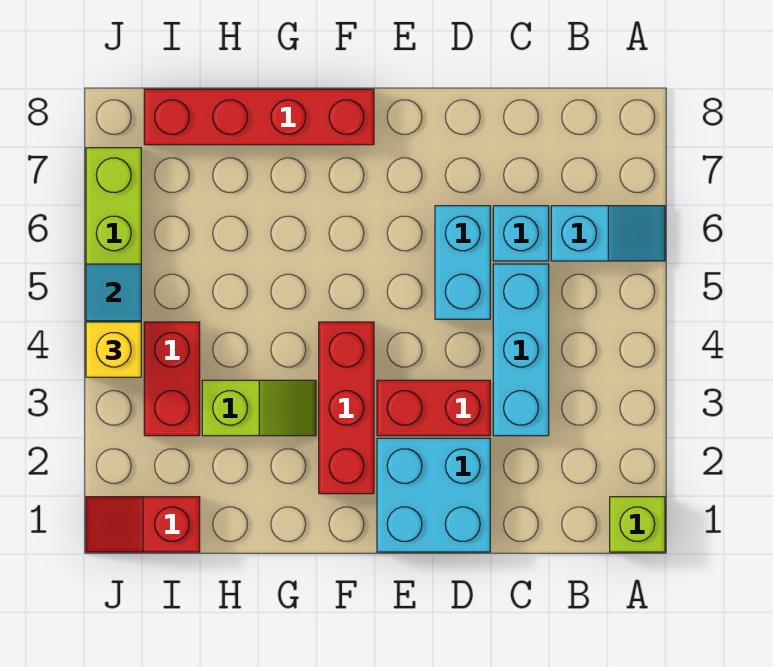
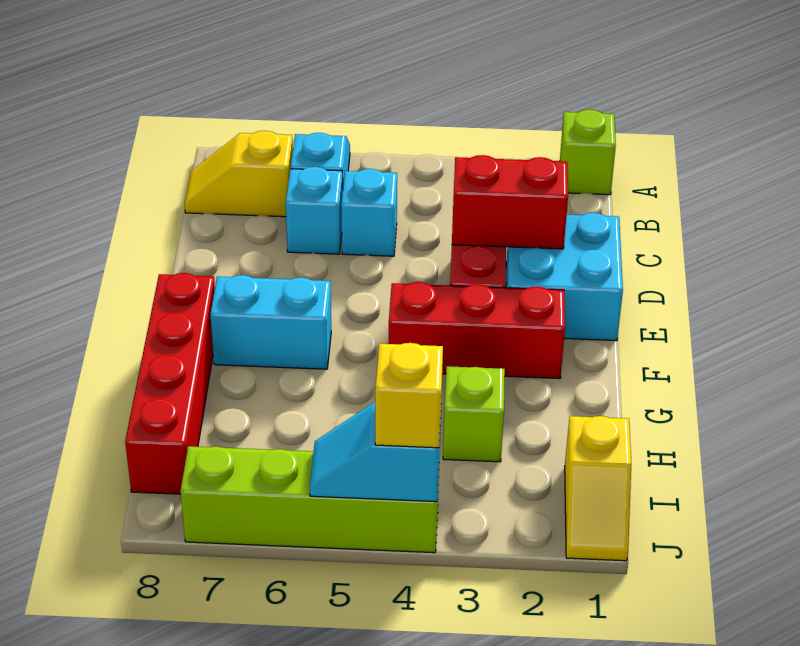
none -> yellow 1x2 slope [185,131,293,217]
cyan 1x3 brick [493,264,549,436] -> cyan 1x1 brick [341,169,397,256]
cyan 1x2 brick [435,206,490,319] -> cyan 1x2 brick moved to [211,275,331,369]
red 1x2 slope [86,497,200,552] -> yellow 1x2 slope [565,416,631,561]
red 1x2 brick [144,322,200,436] -> red 1x2 brick moved to [452,155,568,249]

